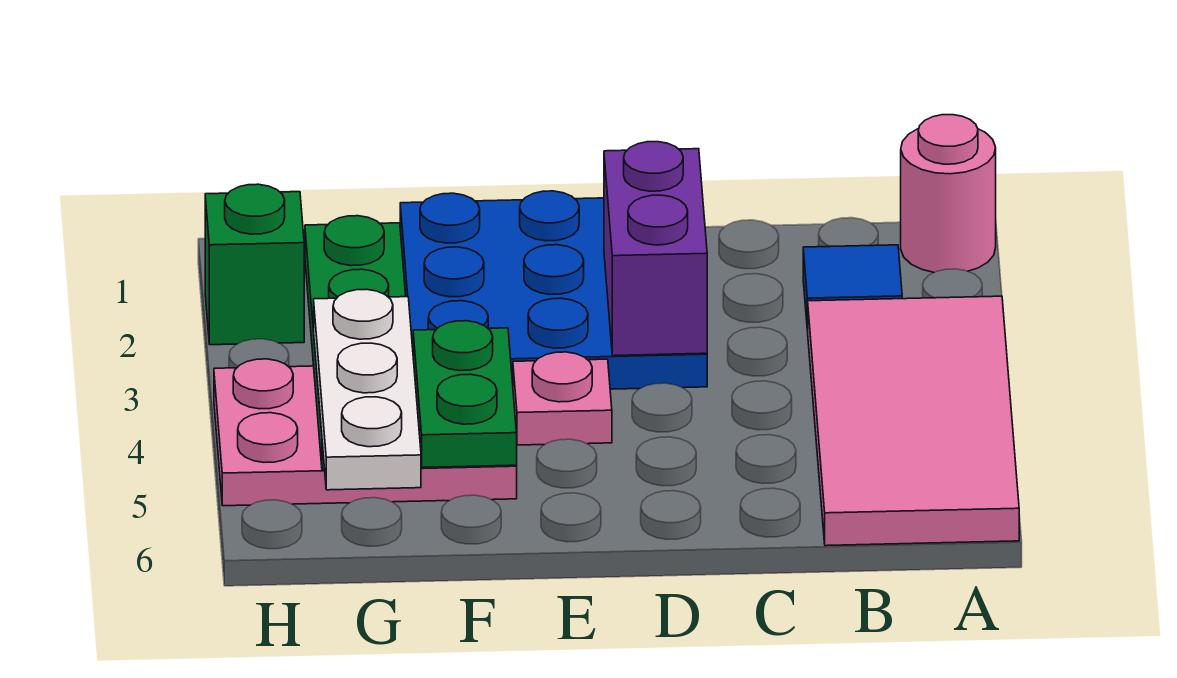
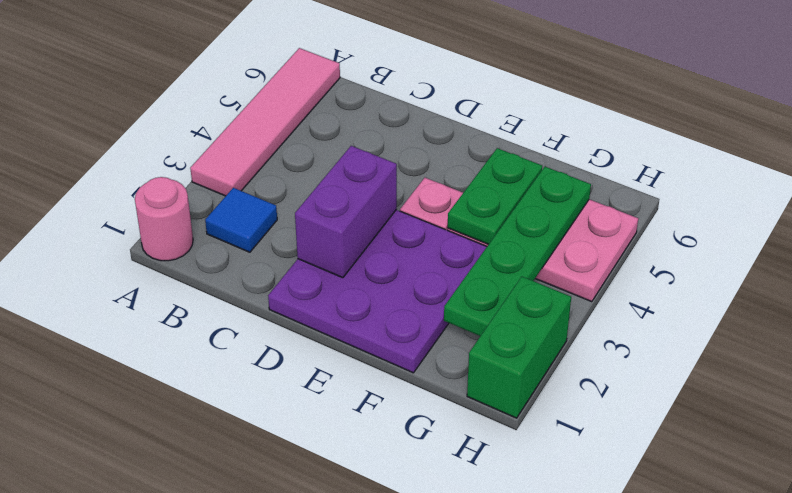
pink 2x4 tile [808,296,1019,546] -> pink 1x4 tile [190,48,340,196]
blue 3x3 plate [400,191,707,389] -> purple 3x3 plate [268,210,487,373]
white 1x3 plate [314,289,421,490] -> none
green 1x1 brick [205,184,304,345] -> green 1x2 brick [467,277,571,418]

